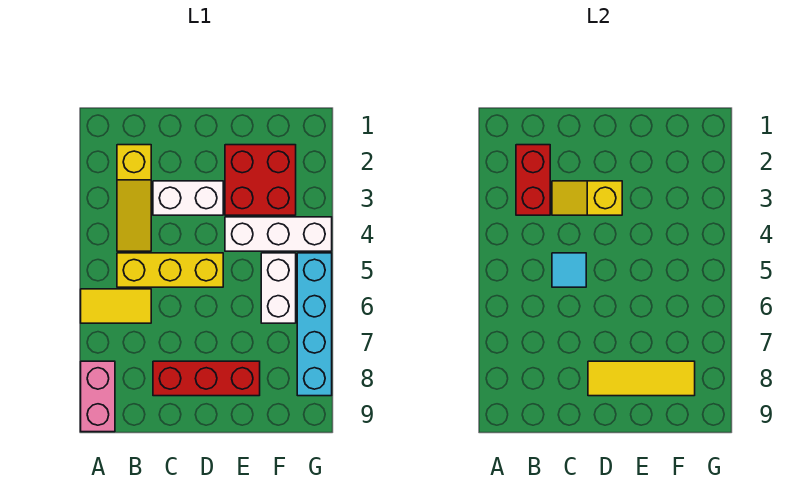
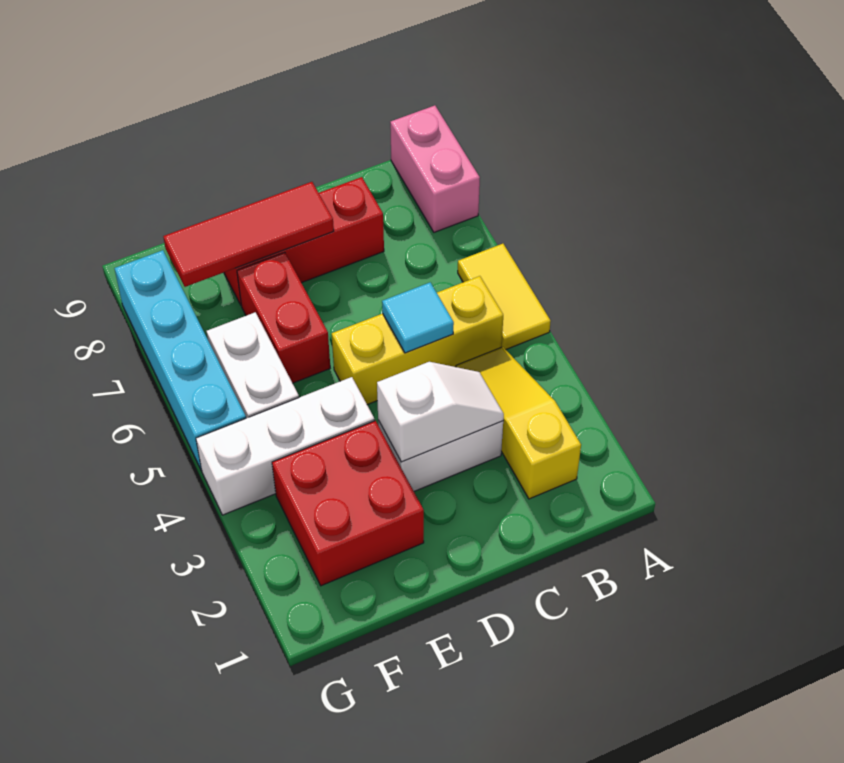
yellow 1x2 tile [81,289,151,323] -> yellow 1x2 tile turned to [458,244,551,350]
red 1x2 brick [516,145,550,215] -> red 1x2 brick moved to [237,253,330,383]
yellow 1x2 slope [552,181,622,215] -> white 1x2 slope [377,362,504,462]
yellow 1x3 tile [588,361,695,396] -> red 1x3 tile [163,182,334,287]

